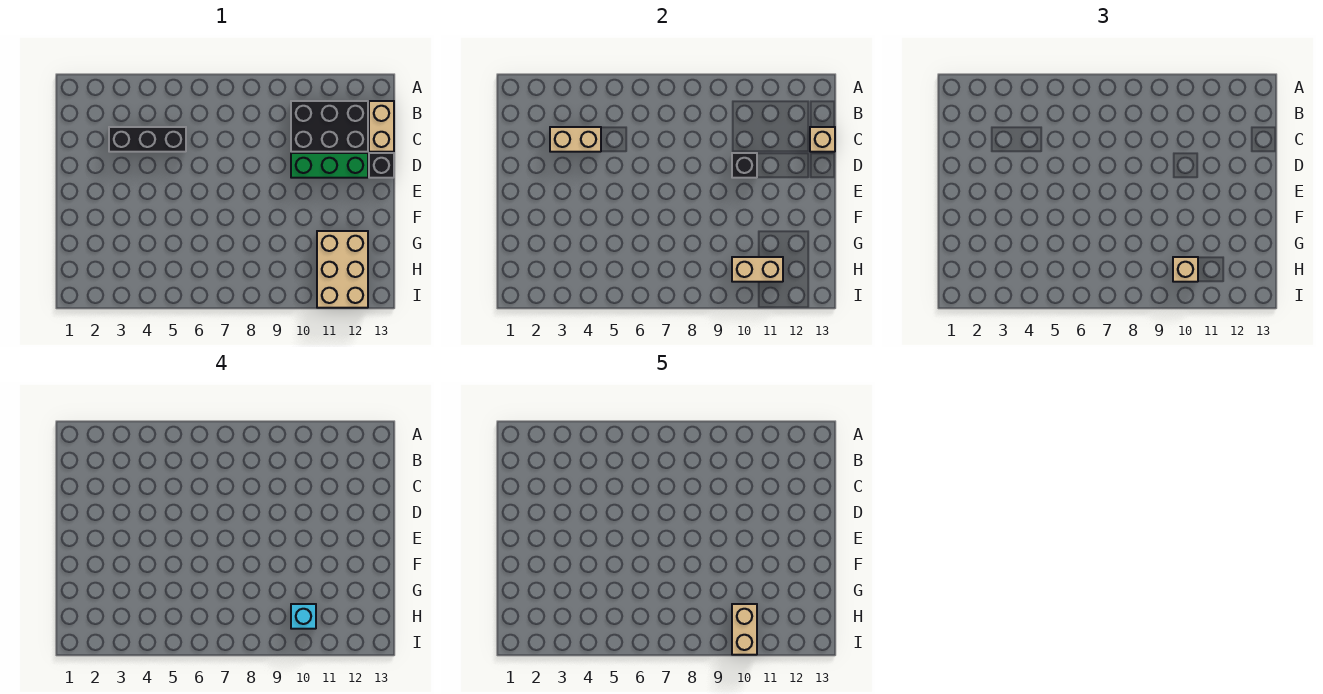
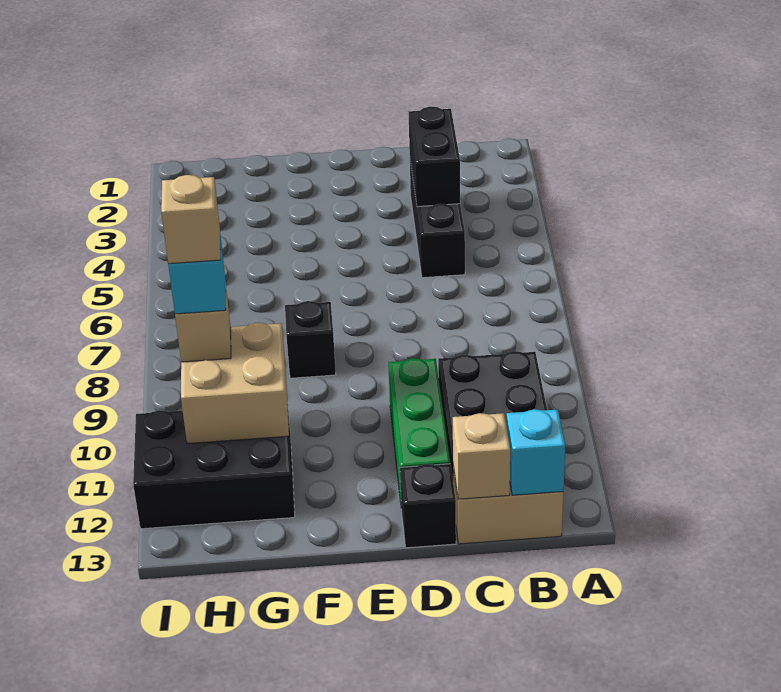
none -> cyan 1x1 brick [507,409,565,495]
tan 1x2 brick [550,127,601,152] -> black 1x2 brick [409,107,460,207]
black 1x1 brick [732,153,757,178] -> black 1x1 brick moved to [285,301,336,378]
tan 2x3 brick [317,231,368,308] -> black 2x3 brick [133,410,295,529]
tan 1x2 brick [732,257,783,282] -> tan 2x2 brick [181,323,289,444]
tan 1x2 brick [732,604,757,655] -> tan 1x1 brick [161,175,220,264]

